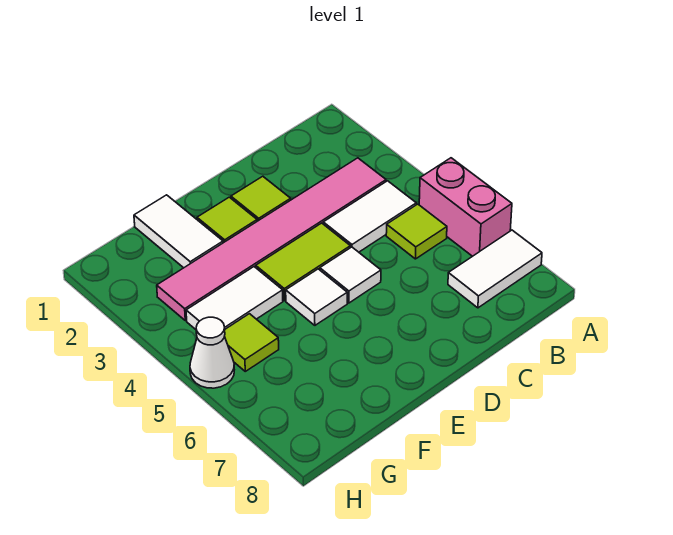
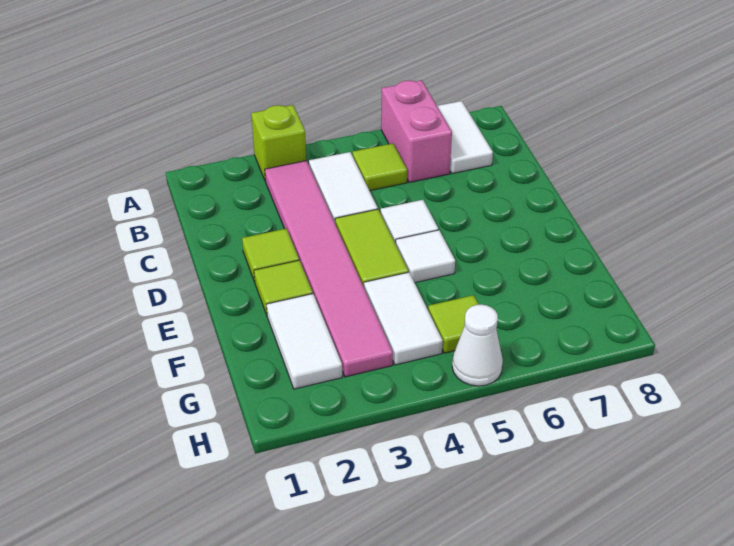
none -> lime 1x1 brick [251,105,306,181]
pink 1x2 brick [419,158,512,256] -> pink 1x2 brick turned to [381,80,452,182]
white 1x2 tile [134,195,223,268] -> white 1x2 tile turned to [267,294,342,389]

